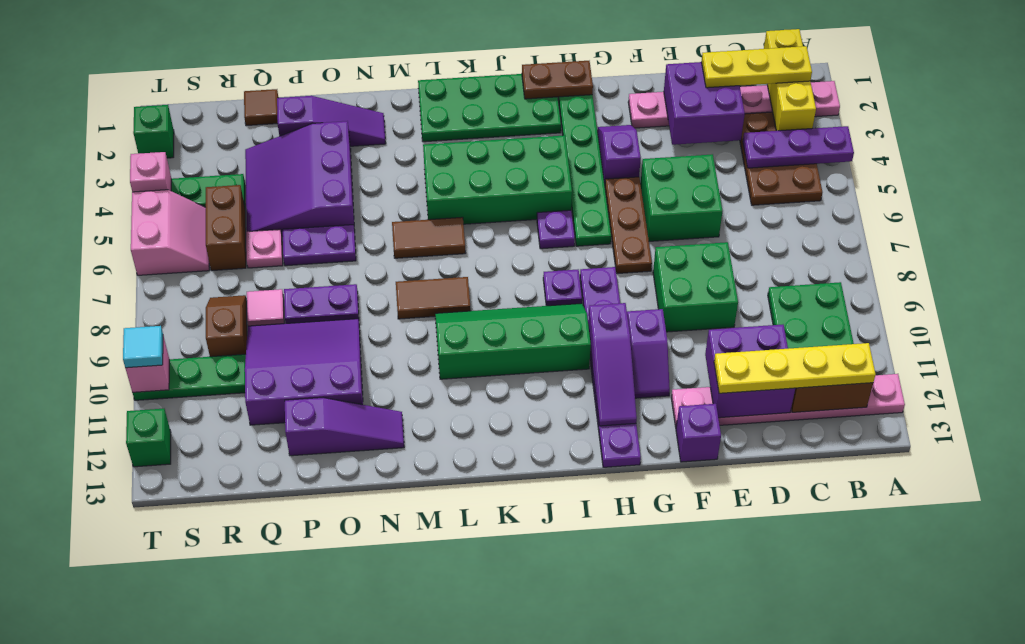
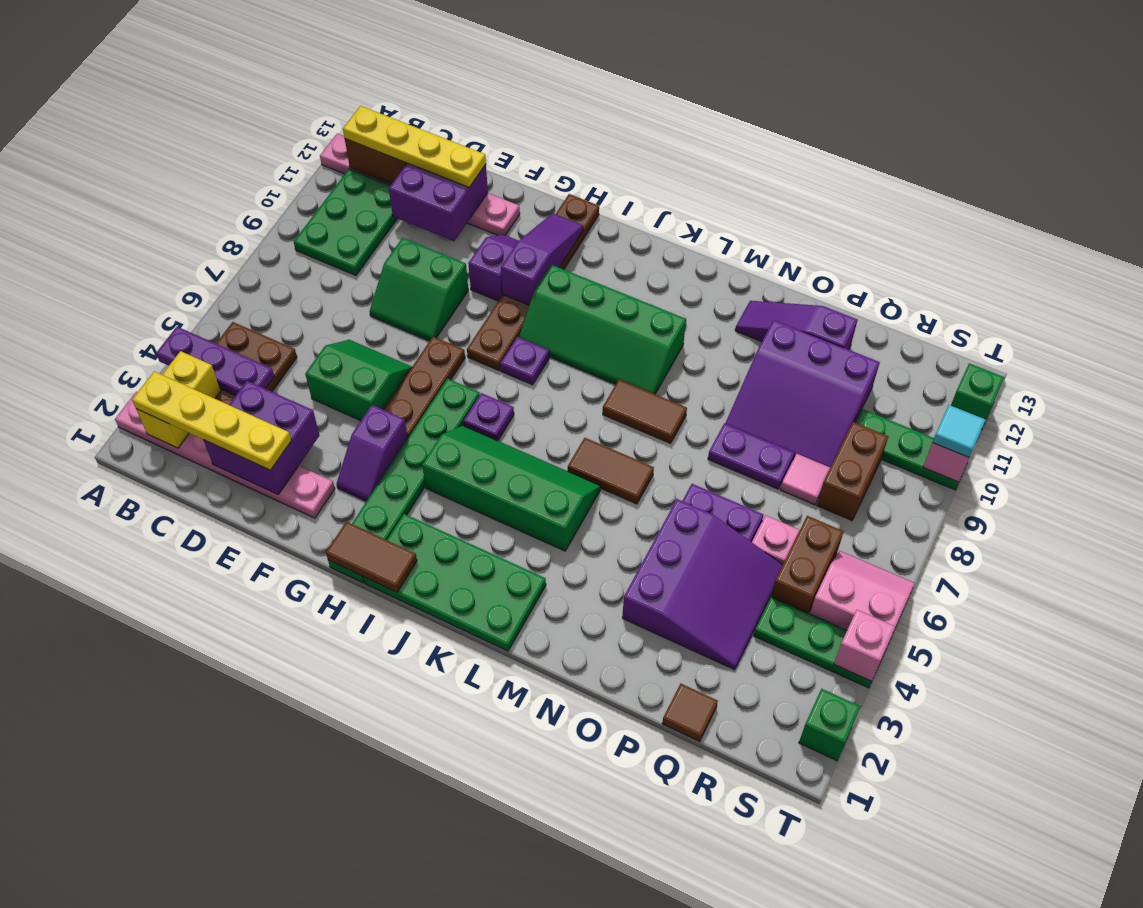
yellow 1x3 brick [764,29,816,131] -> yellow 1x2 brick [136,351,221,448]
yellow 1x3 plate [702,46,812,88] -> yellow 1x4 plate [132,371,292,470]
green 2x2 brick [641,154,723,241] -> green 2x2 slope [305,340,412,421]
green 2x2 brick [653,242,738,332] -> green 2x2 slope [370,238,468,341]
purple 1x1 brick [676,404,721,462] -> none
brown 1x2 plate [522,61,593,99] -> brown 1x2 tile [326,521,417,592]
purple 1x6 plate [580,267,641,467] -> brown 1x6 plate [467,194,599,370]
green 2x4 brick [423,135,572,224] -> green 2x4 slope [422,426,601,551]
purple 1x3 slope [277,96,386,146] -> none
brown 1x2 slope [206,295,247,357] -> brown 1x2 brick [817,422,888,520]
pink 2x2 slope [131,190,209,275] -> pink 2x2 slope turned to [810,551,915,639]

